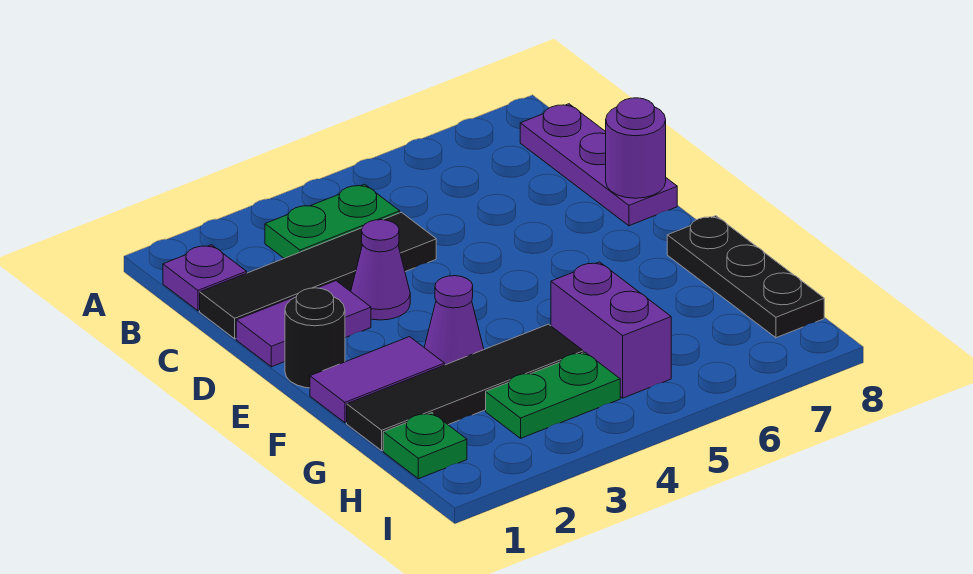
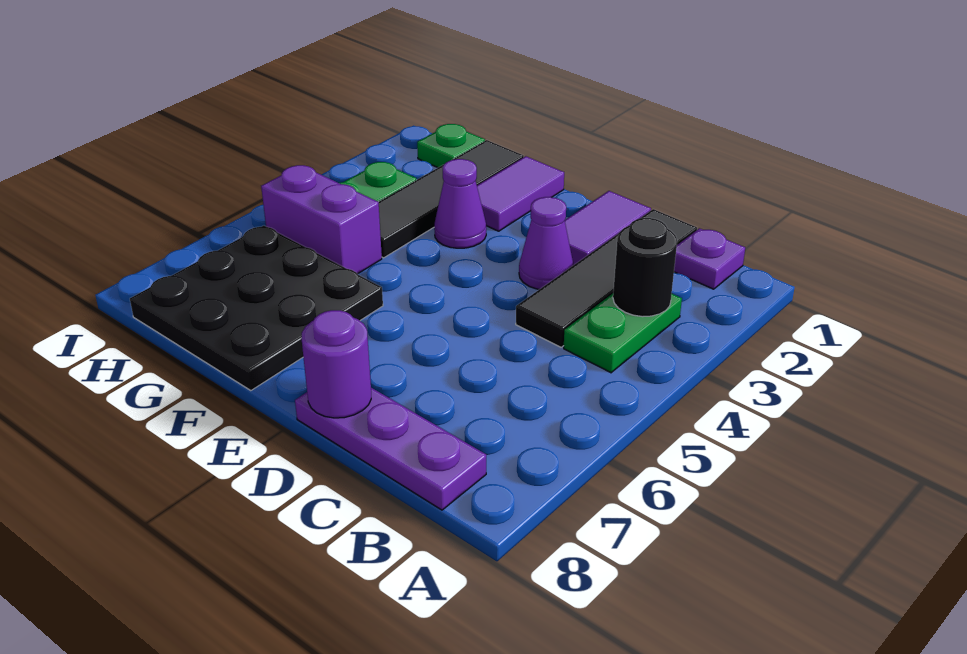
black 1x1 round brick [285,288,345,388] -> black 1x1 round brick moved to [613,218,677,317]
black 1x3 plate [667,216,824,338] -> black 3x3 plate [130,226,383,391]

